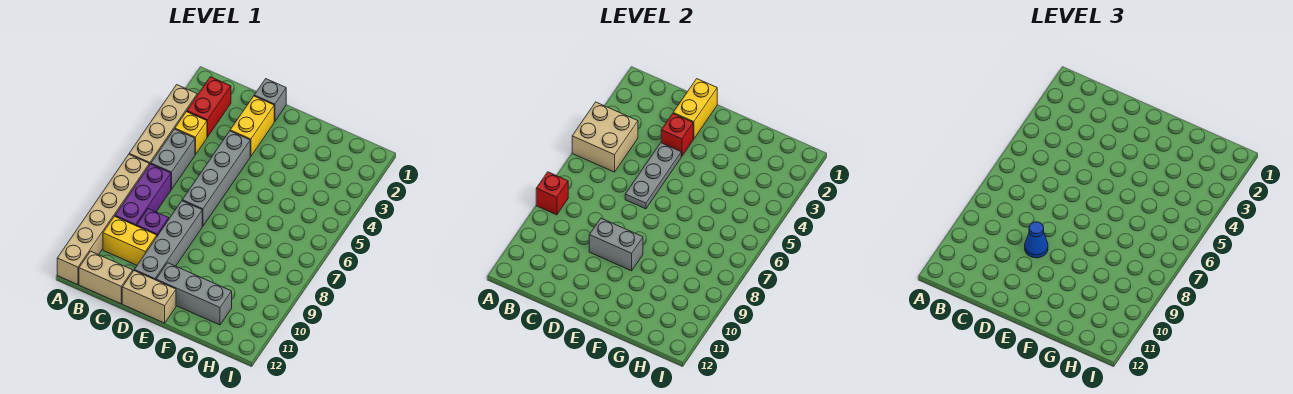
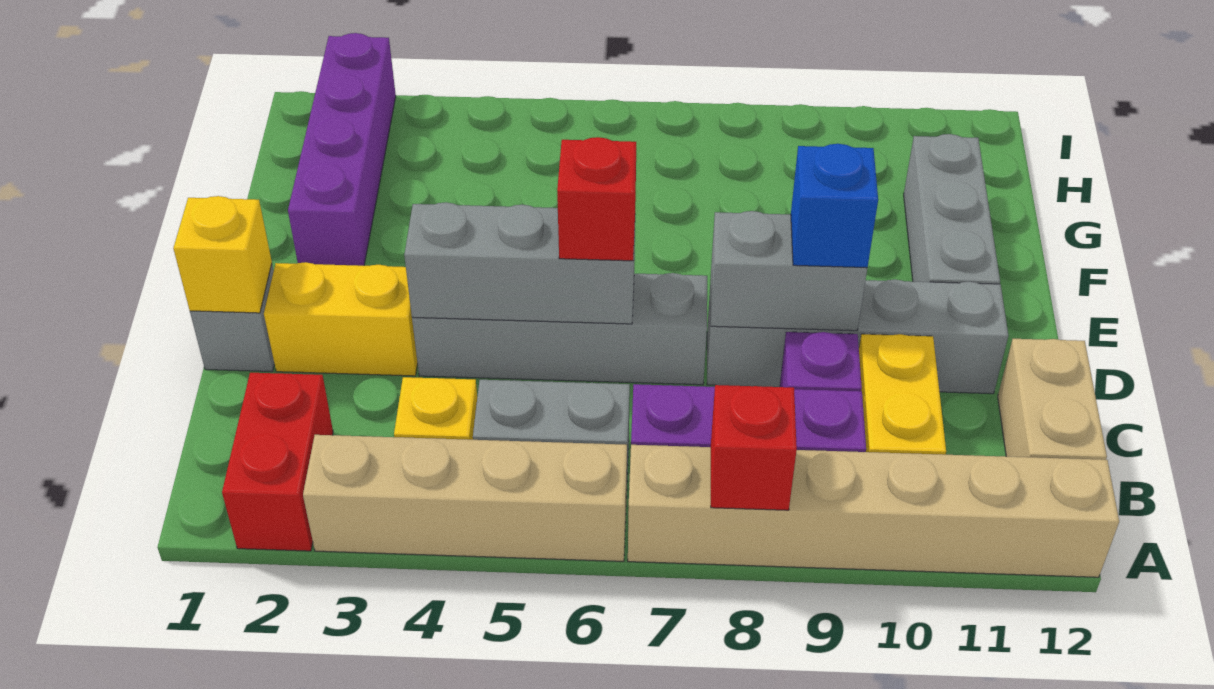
tan 2x2 brick [572,102,638,172] -> none
red 1x2 brick [187,77,231,137] -> red 1x2 brick turned to [222,373,333,551]
yellow 1x2 brick [673,79,717,139] -> yellow 1x1 brick [173,196,272,313]
red 1x1 brick [661,114,693,156] -> red 1x1 brick moved to [557,137,636,261]
grey 1x3 plate [625,143,681,209] -> grey 1x3 brick [404,202,635,324]
grey 1x2 brick [589,218,643,271] -> grey 1x2 brick turned to [711,211,867,331]
blue 1x1 cone [1025,222,1048,258] -> blue 1x1 brick [791,144,878,268]
tan 1x2 brick [122,271,176,323] -> none
none -> purple 1x4 brick [288,33,396,266]

